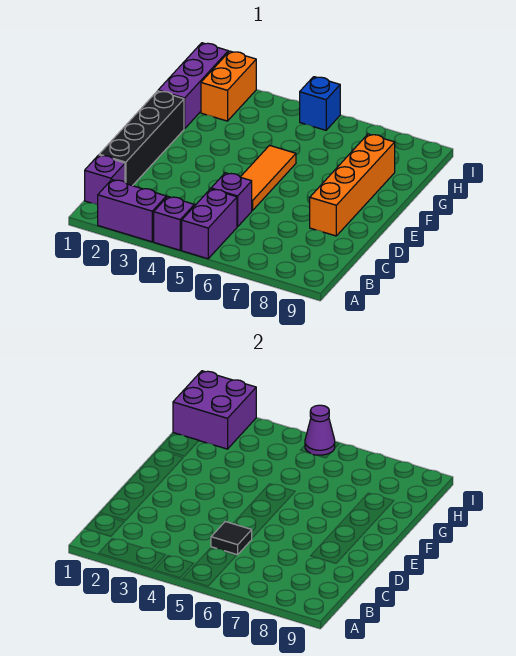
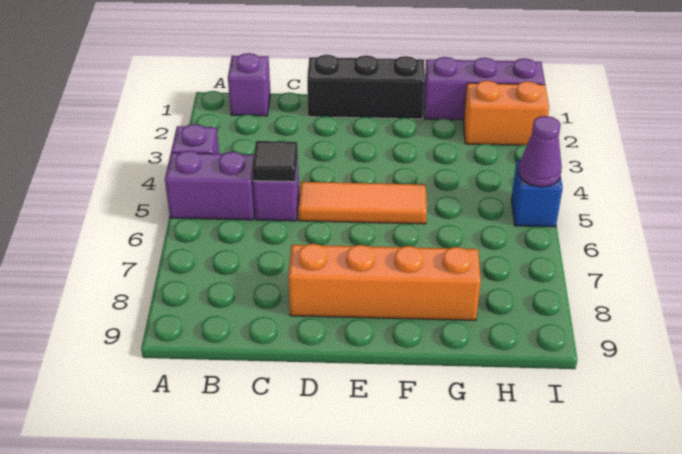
purple 1x2 brick [98,180,166,242] -> none
black 1x4 brick [99,91,184,186] -> black 1x3 brick [307,55,425,119]
purple 2x2 brick [173,371,256,449] -> none

